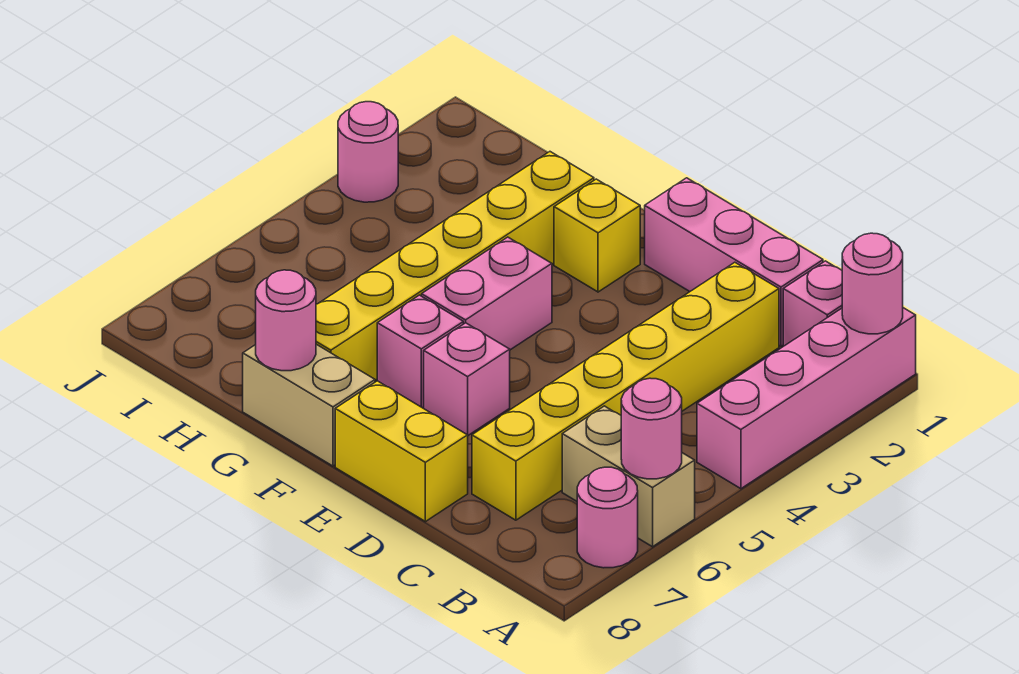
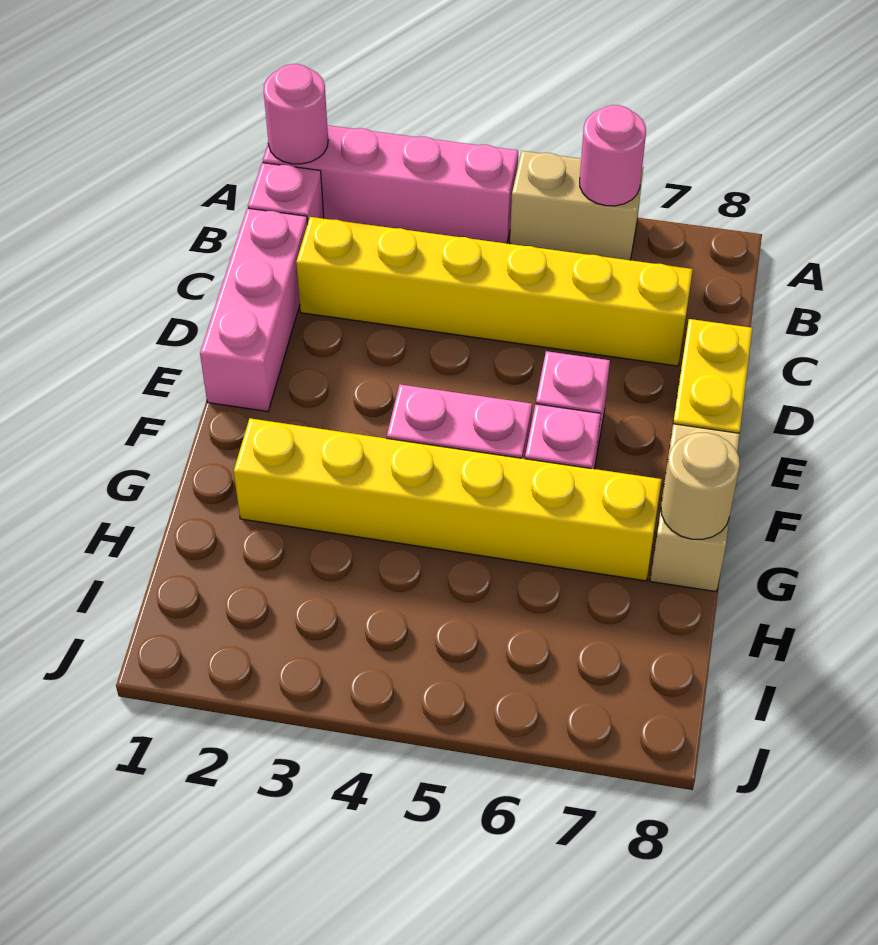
tan 1x2 brick [562,406,695,547] -> tan 1x2 brick turned to [510,151,643,260]
pink 1x1 round brick [577,467,638,568] -> none
yellow 1x1 brick [554,179,640,292] -> none
pink 1x1 round brick [256,270,316,371] -> tan 1x1 round brick [661,433,740,539]
pink 1x1 round brick [338,102,398,202] -> none

